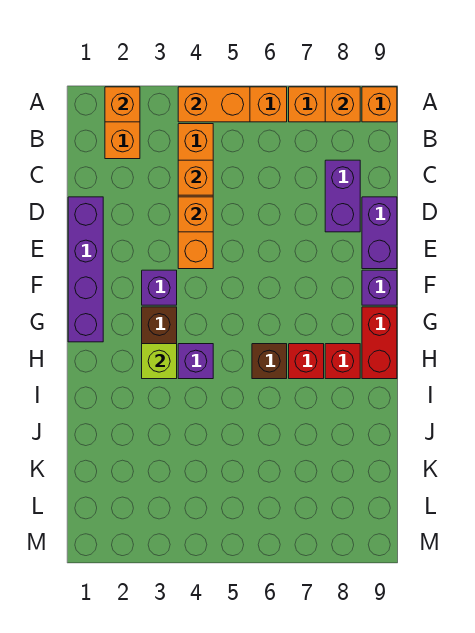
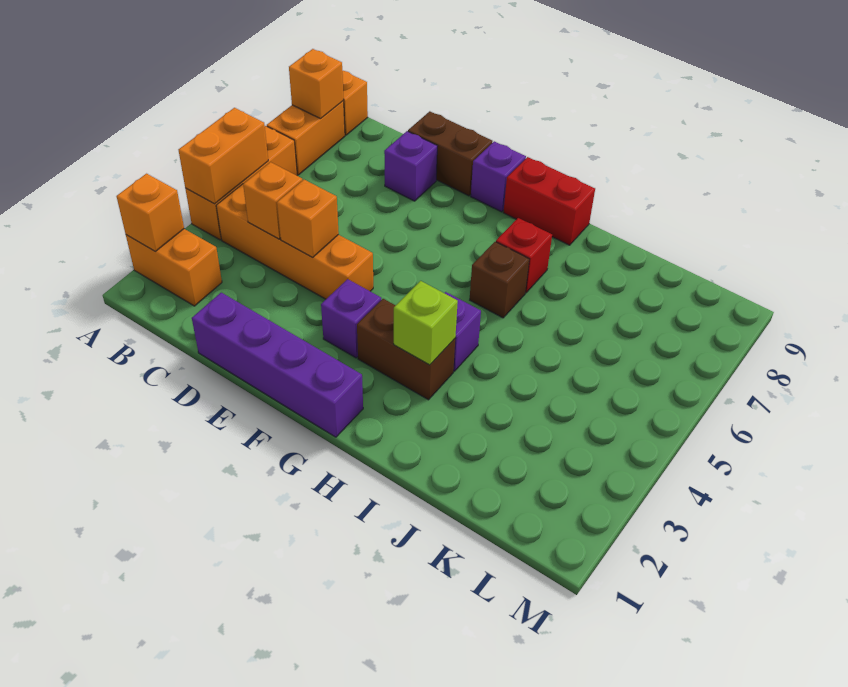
purple 1x2 brick [325,160,360,232] -> purple 1x1 brick [384,131,437,201]
purple 1x2 brick [362,197,397,269] -> brown 1x2 brick [408,111,493,196]
red 1x1 brick [325,344,360,379] -> none

